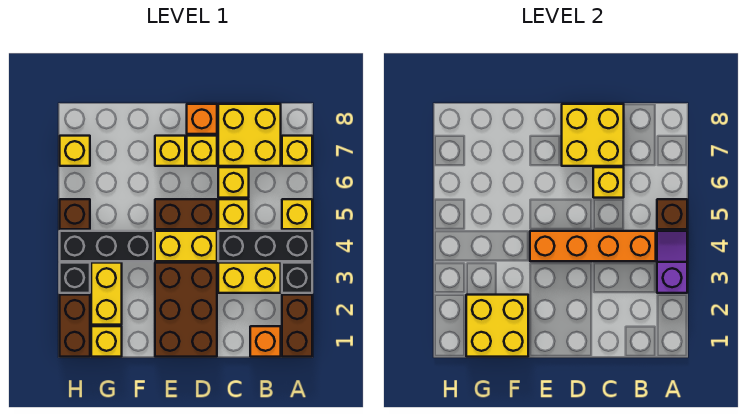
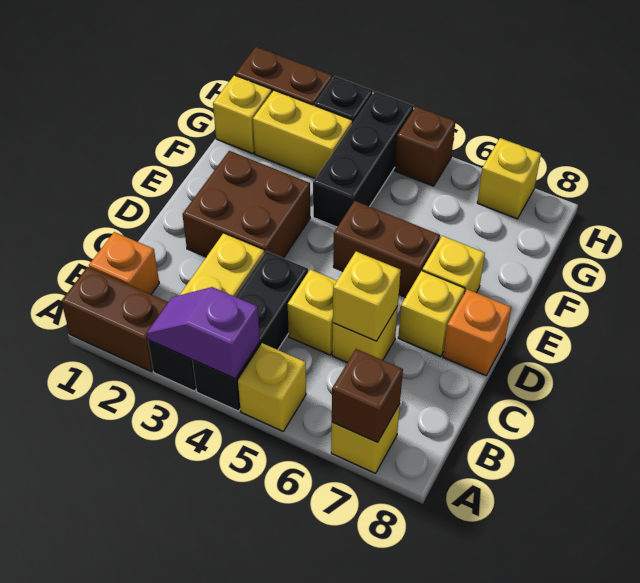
purple 1x2 slope [657,231,687,293] -> purple 1x2 slope turned to [147,287,260,379]
brown 1x1 brick [657,199,687,229] -> brown 1x1 brick moved to [332,349,403,442]
orange 1x4 brick [530,231,656,261] -> none
yellow 2x2 brick [218,104,281,166] -> none
yellow 2x2 brick [562,104,624,166] -> none
brown 2x3 brick [155,263,217,357] -> brown 2x2 brick [182,151,310,258]
yellow 1x2 brick [155,231,217,261] -> none
brown 1x2 brick [155,199,217,229] -> brown 1x2 brick turned to [333,201,440,297]
yellow 2x2 brick [466,295,528,357] -> none

